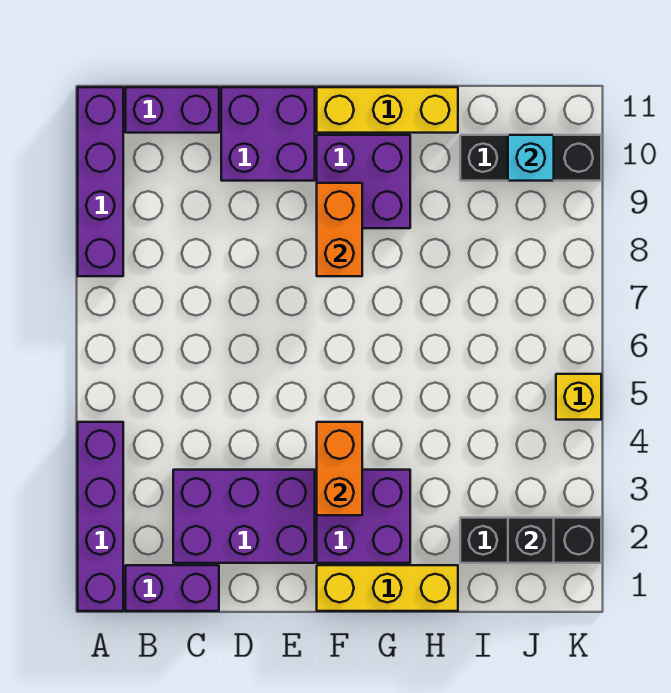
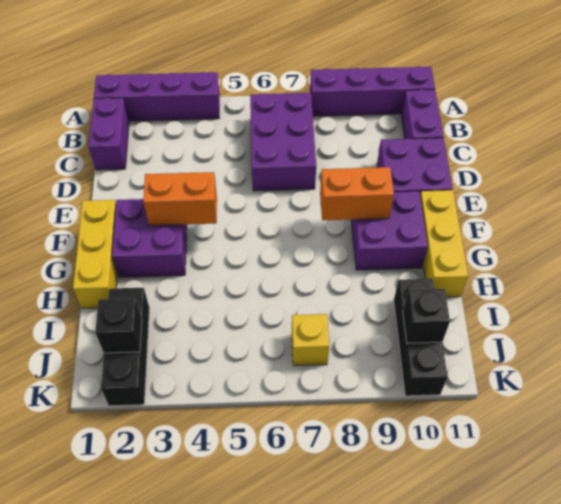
purple 2x3 brick [173,470,315,563] -> purple 2x3 brick moved to [250,93,316,191]
cyan 1x1 brick [508,135,554,181] -> black 1x1 brick [403,289,450,343]
yellow 1x1 brick [556,374,601,420] -> yellow 1x1 brick moved to [292,314,329,366]

